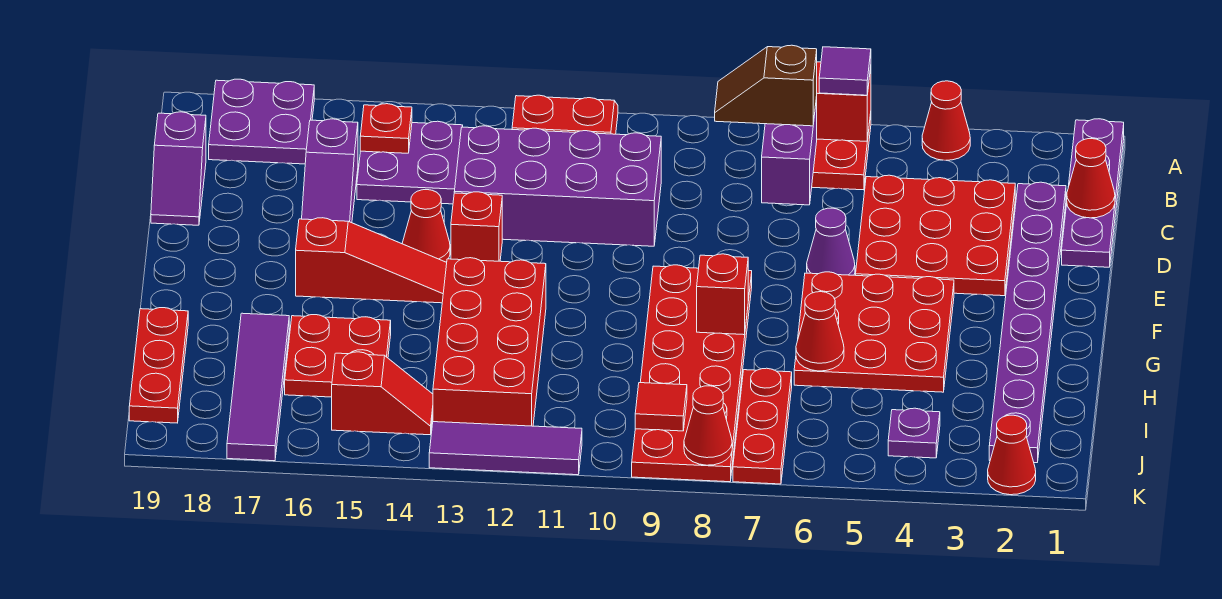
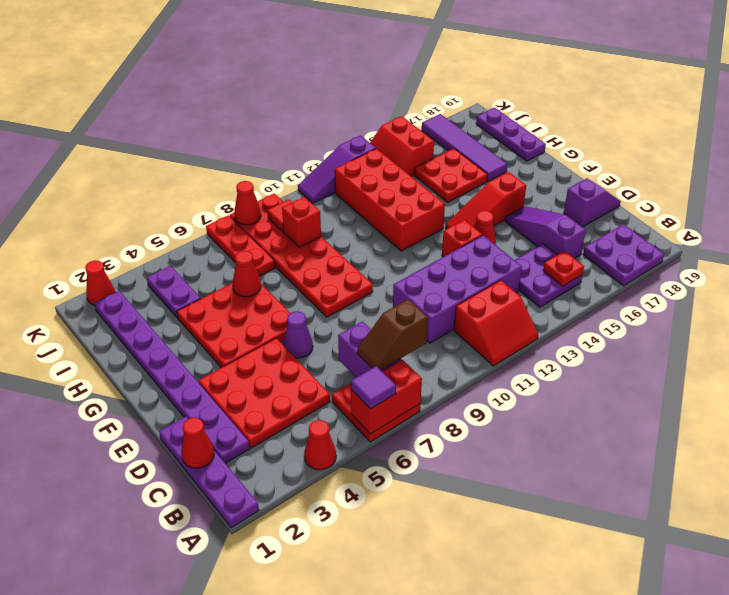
brown 1x2 slope [715,45,817,126] -> brown 1x2 slope turned to [357,299,428,370]
purple 1x2 slope [151,112,206,225] -> purple 1x2 slope turned to [564,178,621,227]
red 1x1 brick [697,254,748,335] -> red 1x1 brick moved to [282,197,321,247]
red 1x3 plate [129,308,188,423] -> purple 1x3 plate [476,108,546,161]
purple 1x1 plate [888,408,940,458] -> purple 1x2 plate [147,266,201,318]
red 1x2 slope [332,352,433,435] -> red 2x2 slope [370,116,434,176]
purple 1x3 tile [429,422,582,475] -> purple 1x3 slope [298,136,376,203]

